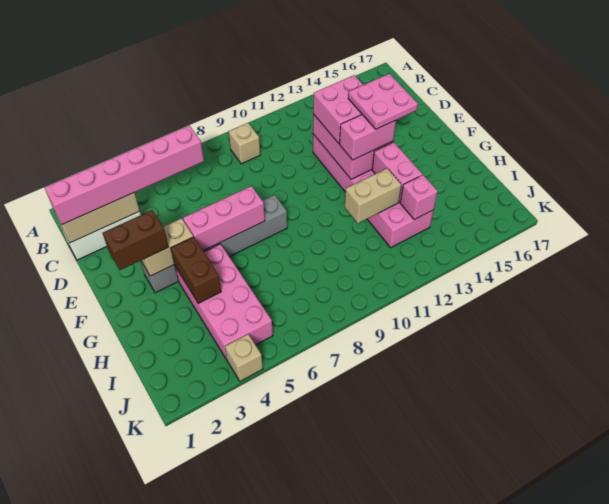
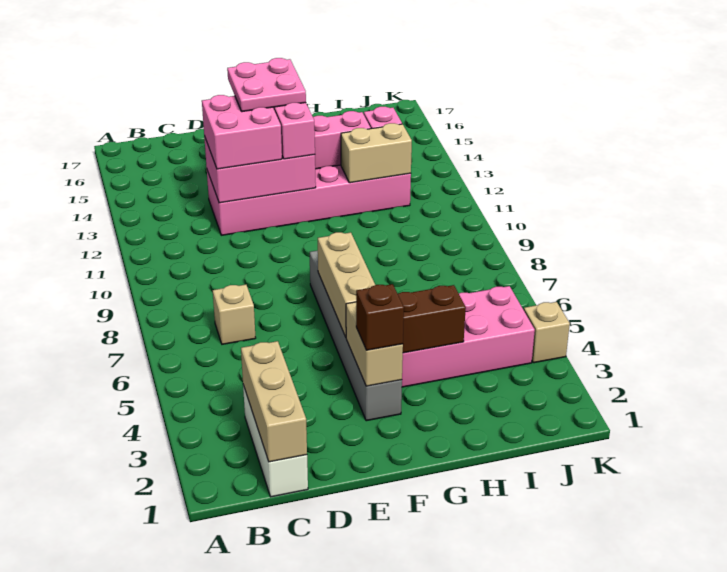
tan 1x1 brick [229,123,260,164] -> tan 1x1 brick moved to [213,285,256,344]
pink 1x6 brick [45,126,204,225] -> none
brown 1x2 brick [103,210,169,270] -> brown 1x1 brick [356,284,404,350]
pink 1x3 brick [183,186,265,251] -> tan 1x3 brick [318,232,375,337]
tan 1x2 brick [345,168,401,223] -> tan 1x2 brick turned to [341,123,412,183]

